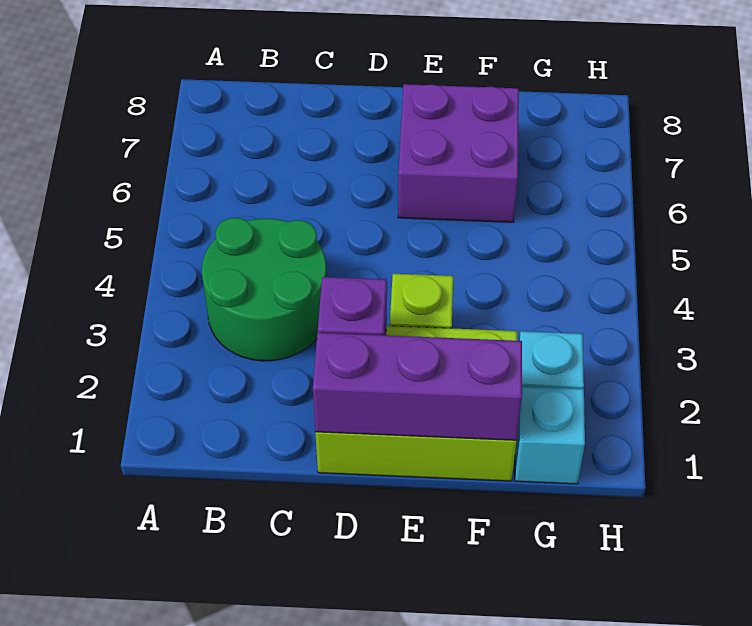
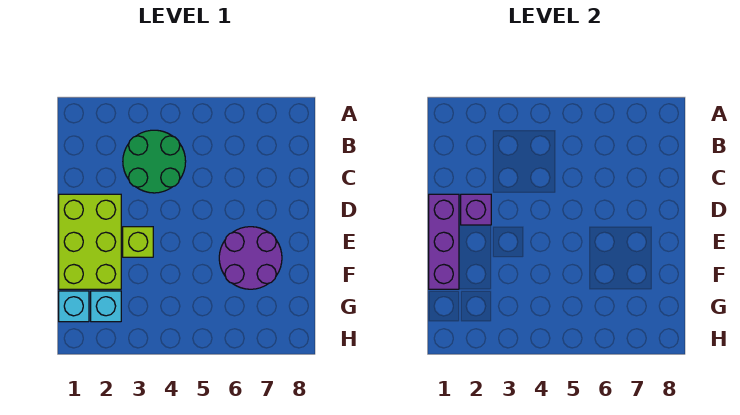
purple 2x2 brick [398,84,519,222] -> purple 2x2 round brick [219,227,282,289]

